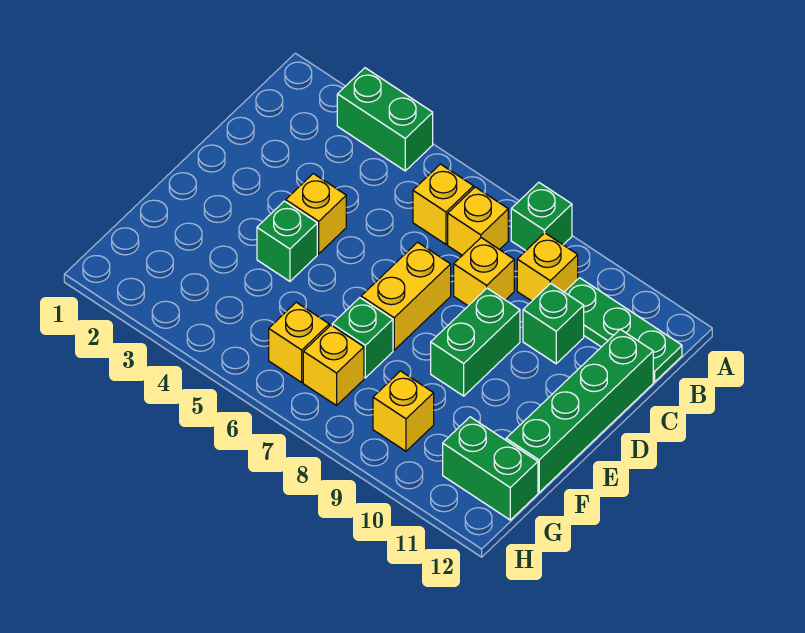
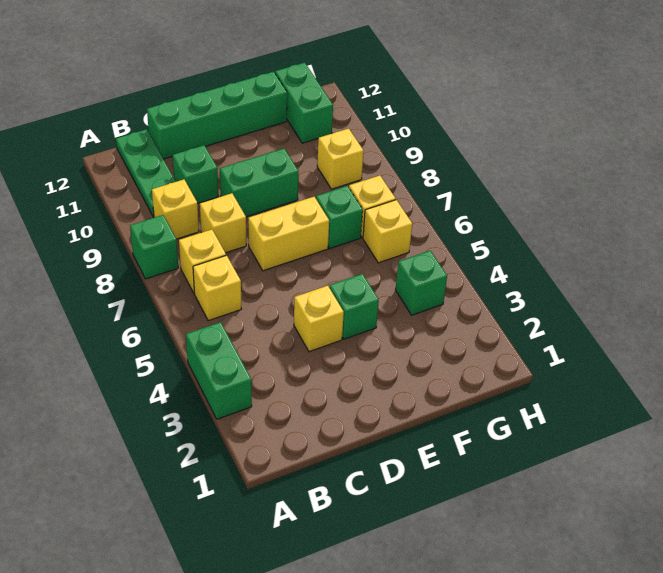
none -> green 1x1 brick [396,251,447,315]

